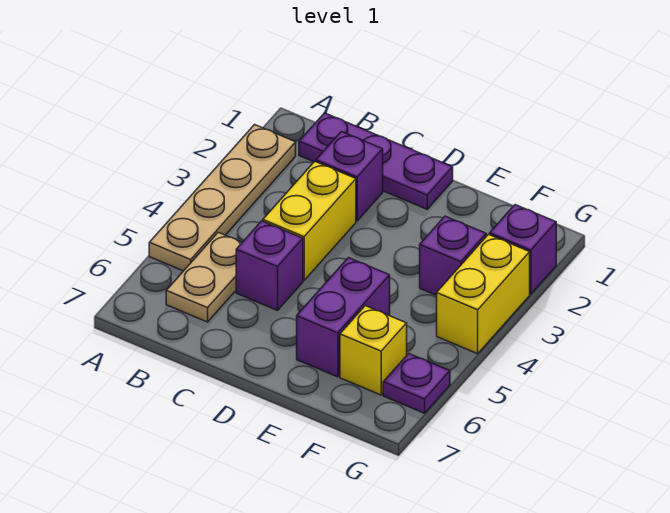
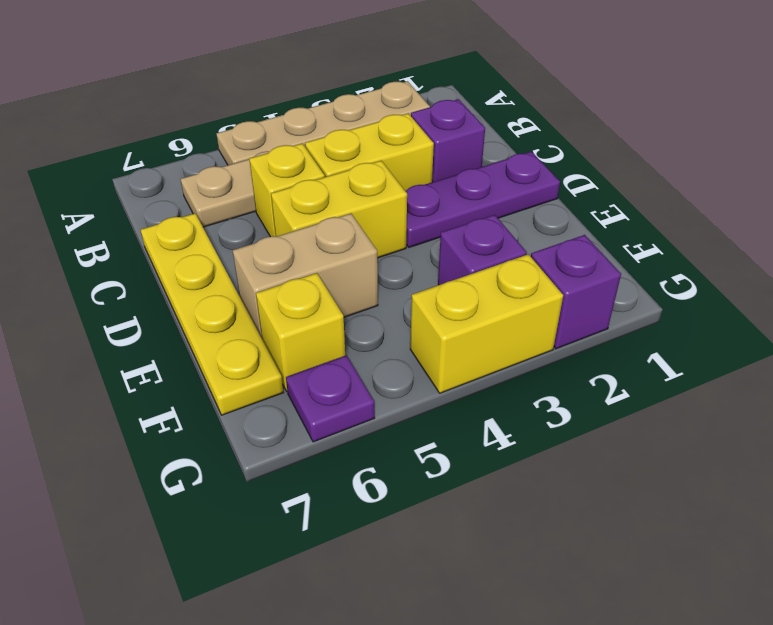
purple 1x3 plate [299,113,453,209] -> purple 1x3 plate turned to [406,152,560,247]
purple 1x1 brick [236,221,303,310] -> yellow 1x1 brick [249,144,325,237]
none -> yellow 1x4 plate [141,213,283,415]
none -> yellow 1x2 brick [271,161,407,258]
purple 1x2 brick [297,258,390,377] -> tan 1x2 brick [233,213,378,338]

